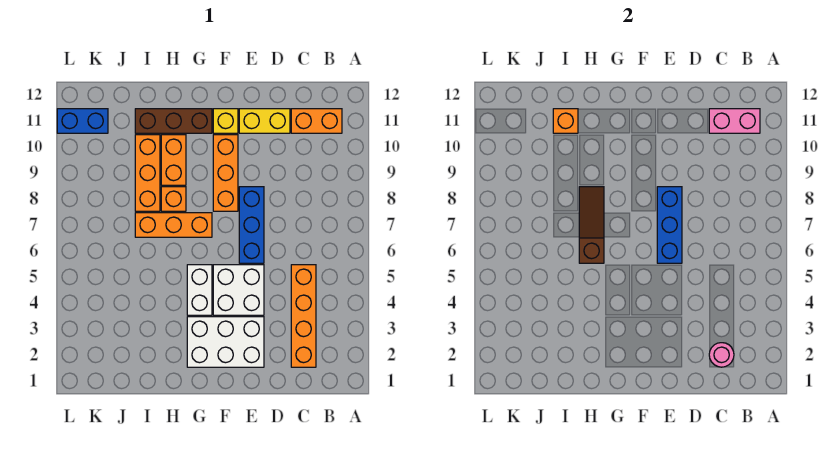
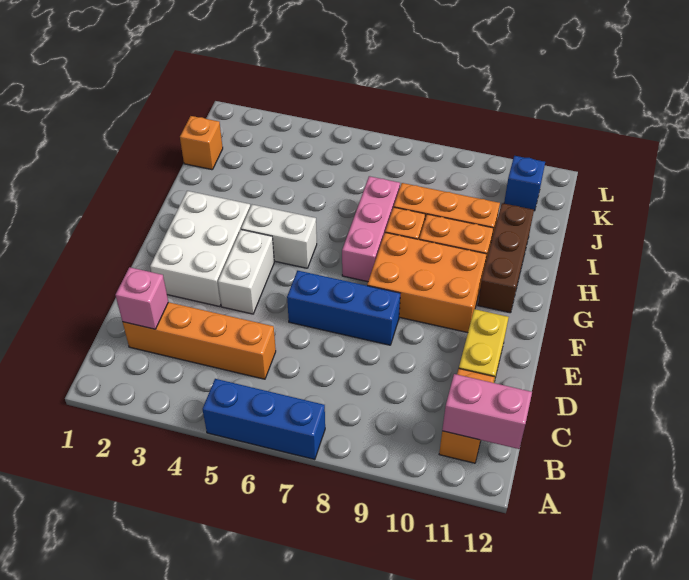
pink 1x2 brick [709,109,760,133] -> pink 1x2 brick turned to [442,374,532,449]
pink 1x1 round brick [709,343,734,367] -> pink 1x1 brick [116,267,168,329]
white 2x2 brick [213,265,264,315] -> white 1x2 brick [218,230,274,314]
blue 1x3 brick [657,187,682,263] -> blue 1x3 brick moved to [203,379,325,460]
orange 1x3 brick [213,135,238,211] -> orange 2x3 brick [367,233,487,333]
yellow 1x1 brick [213,109,238,133] -> none
orange 1x3 brick [135,213,212,237] -> pink 1x3 brick [342,176,400,282]
brown 1x3 slope [579,187,604,263] -> none
orange 1x1 brick [553,109,578,133] -> orange 1x1 brick moved to [180,116,223,170]
blue 1x2 brick [57,109,108,133] -> blue 1x1 brick [504,156,545,211]

